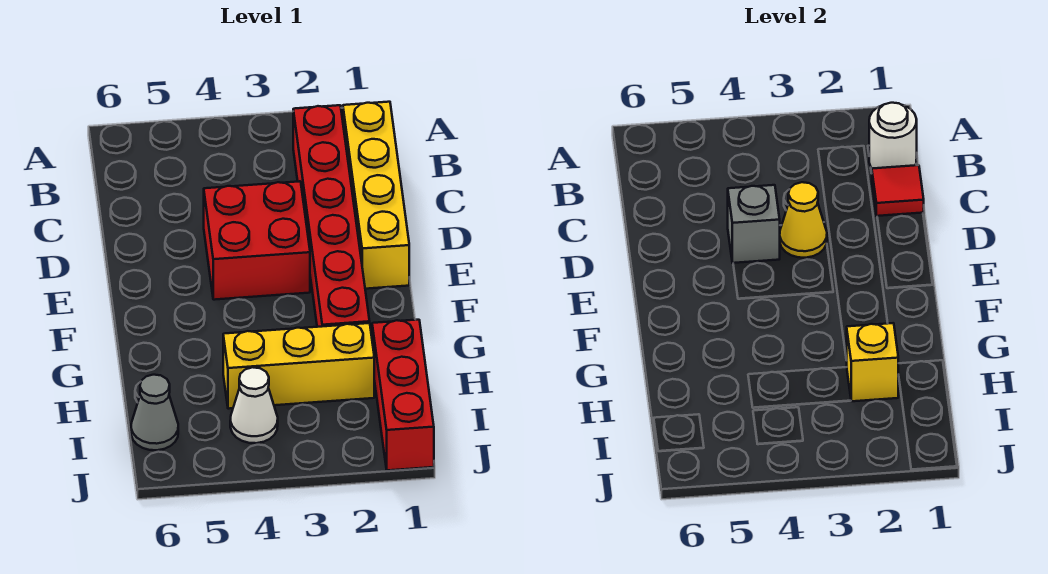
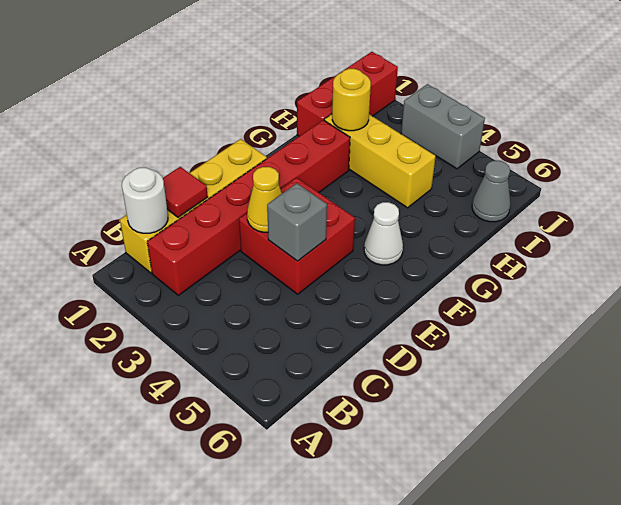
yellow 1x1 brick [847,323,898,401] -> yellow 1x1 round brick [332,69,371,131]
white 1x1 cone [230,367,278,443] -> white 1x1 cone moved to [364,202,403,265]
none -> grey 1x2 brick [401,84,485,169]

